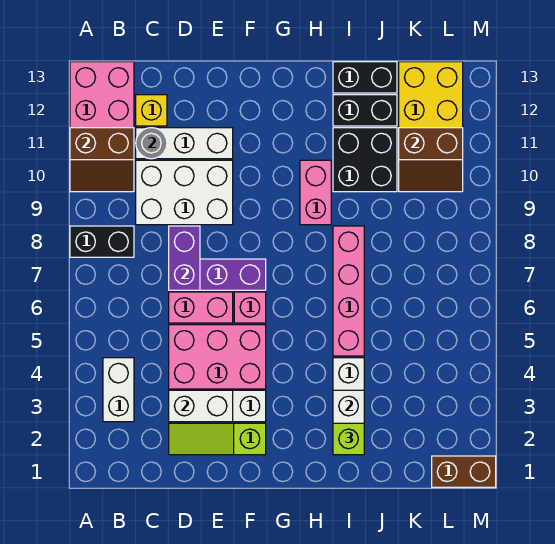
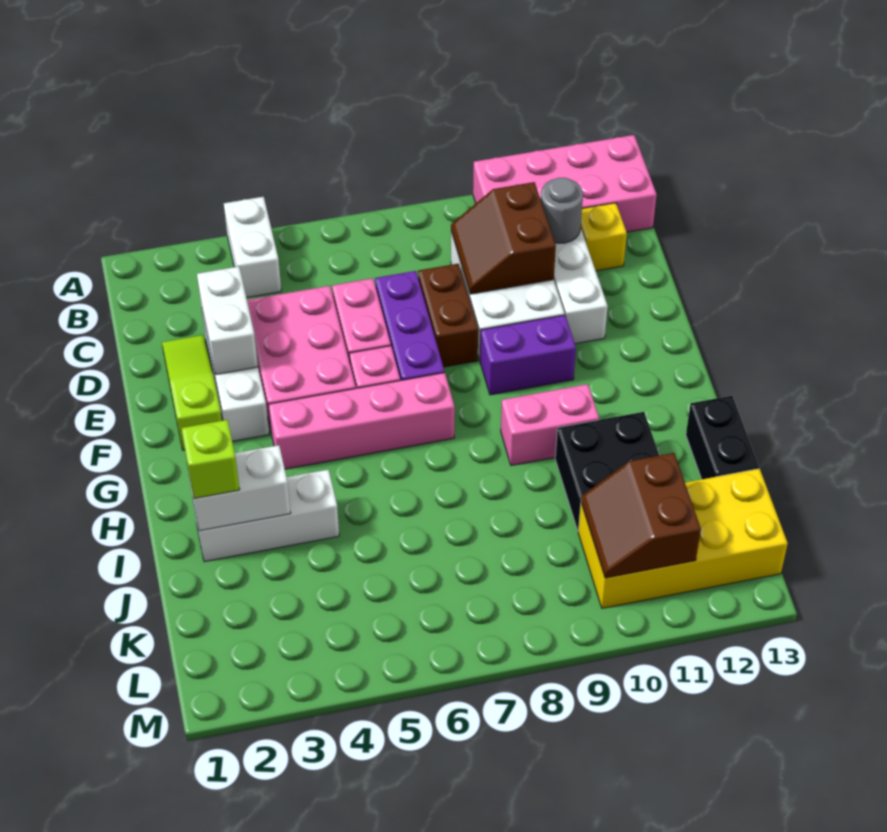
black 1x2 brick [70,226,134,257] -> none
brown 2x2 slope [70,128,134,192] -> brown 2x2 slope moved to [451,182,556,294]
white 1x2 brick [103,358,134,422] -> white 1x2 brick turned to [224,197,281,298]
purple 1x2 brick [169,226,200,290] -> purple 1x2 brick moved to [480,315,576,395]
pink 1x4 brick [333,226,364,356] -> pink 1x4 brick moved to [268,373,455,469]
black 1x2 brick [333,95,397,126] -> none
brown 1x2 brick [432,456,496,487] -> brown 1x2 brick moved to [418,264,478,367]

